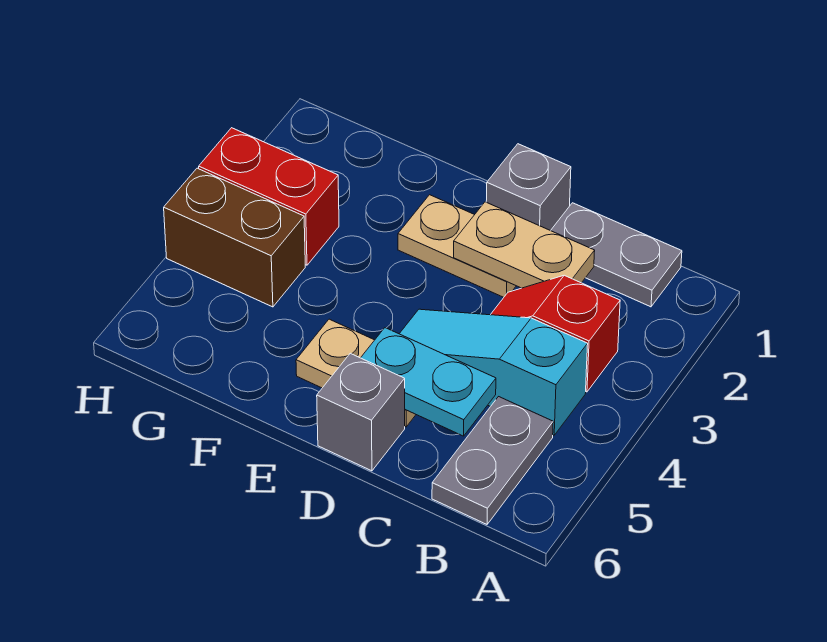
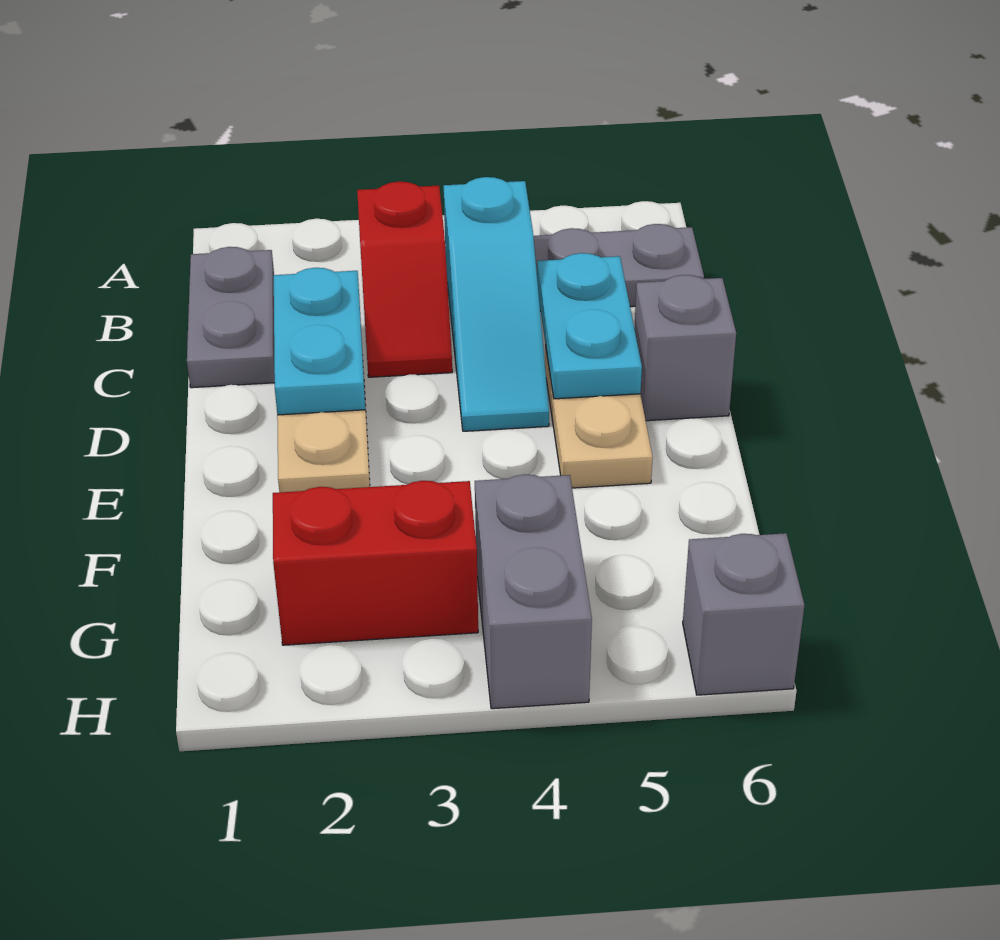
tan 1x2 plate [454,202,595,288] -> cyan 1x2 plate [274,268,365,415]
grey 1x1 brick [486,144,571,231] -> grey 1x1 brick moved to [683,533,805,695]
red 1x2 brick [199,128,339,265] -> red 1x2 brick turned to [273,481,478,645]
brown 1x2 brick [164,168,305,307] -> grey 1x2 brick [475,474,592,709]

